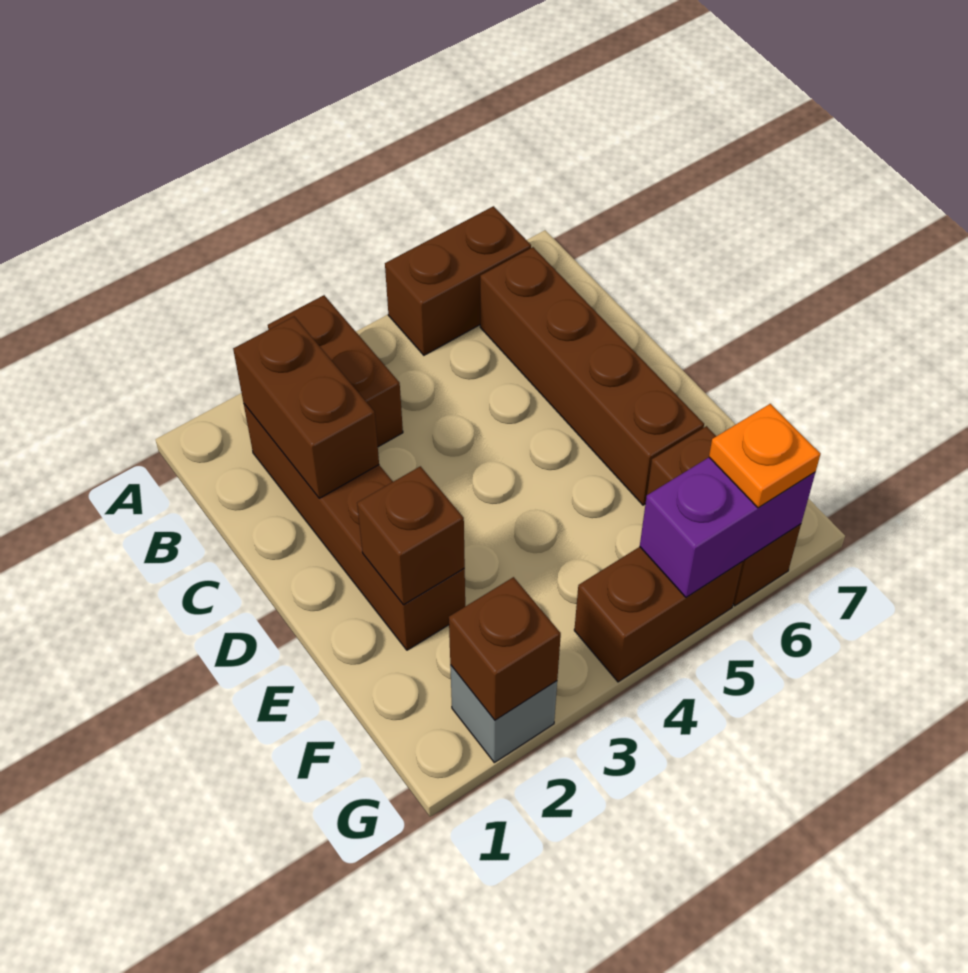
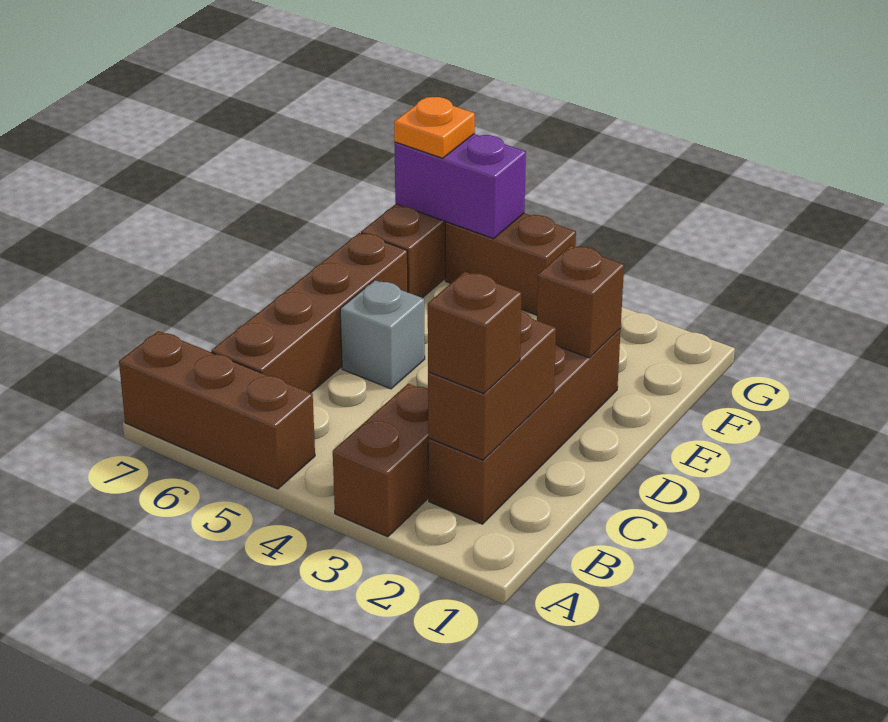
brown 1x2 brick [385,206,531,355] -> brown 1x3 brick [119,331,315,489]
grey 1x1 brick [450,665,557,763] -> grey 1x1 brick moved to [340,280,425,389]
brown 1x1 brick [449,577,561,720] -> brown 1x1 brick moved to [428,272,522,393]

